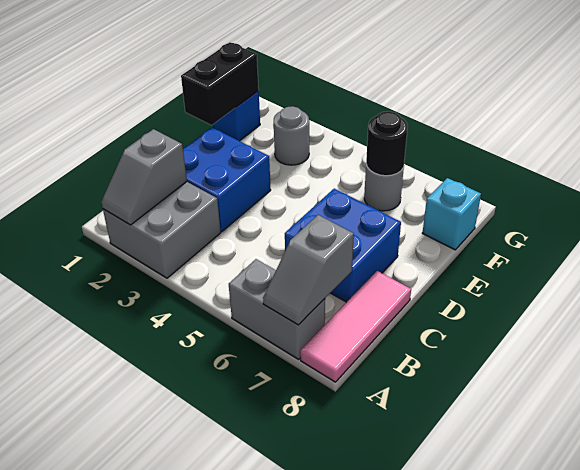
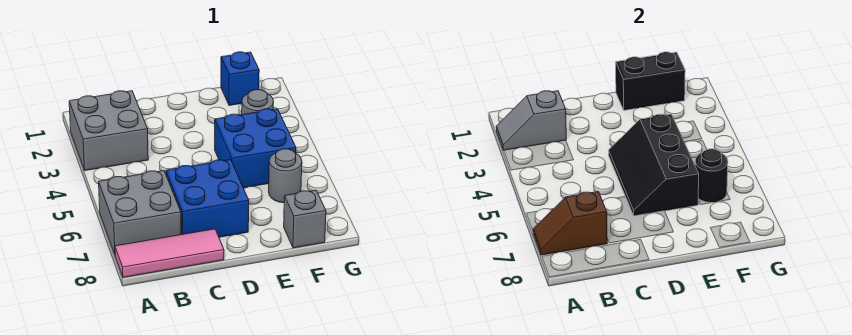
grey 1x2 brick [229,259,325,360] -> grey 2x2 brick [99,171,181,254]
grey 1x2 slope [263,215,354,325] -> brown 1x2 slope [533,192,607,255]
blue 2x2 brick [183,128,271,232] -> blue 2x2 brick moved to [215,109,296,188]
none -> black 2x3 slope [609,114,699,216]
cyan 1x1 brick [423,178,481,250] -> grey 1x1 brick [284,190,326,248]

